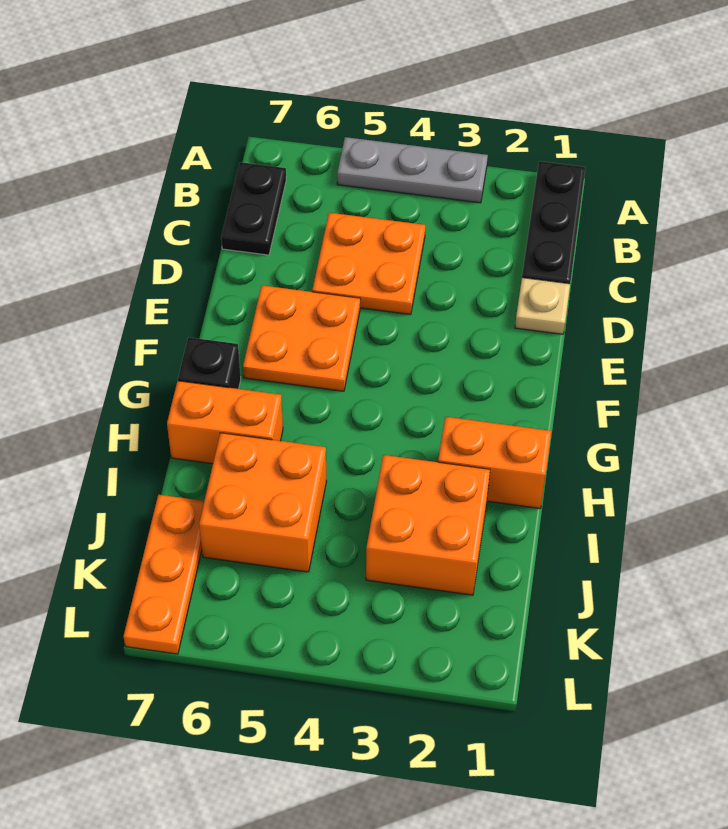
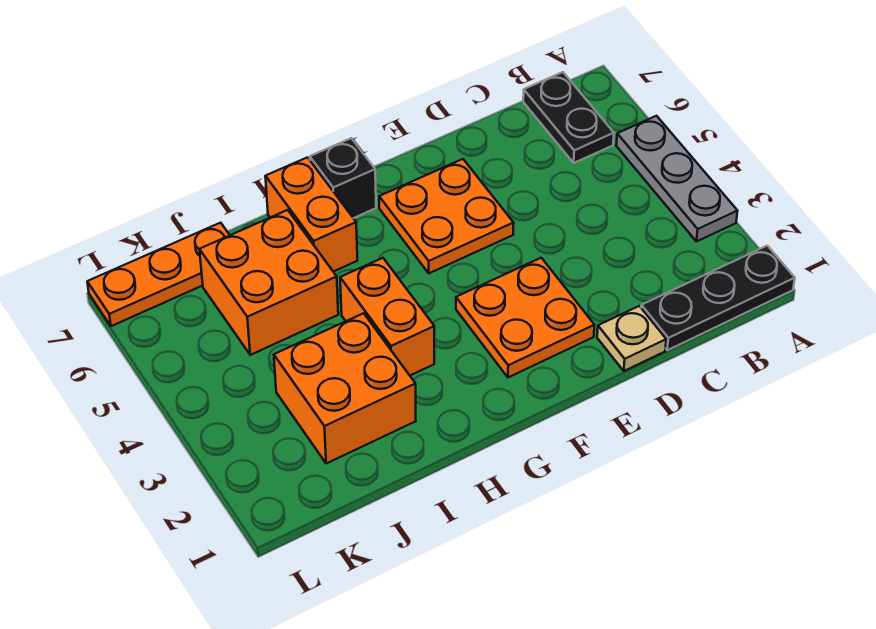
black 1x2 plate [221,162,286,255] -> black 1x2 plate turned to [523,72,614,163]
orange 2x2 plate [312,213,425,315] -> orange 2x2 plate moved to [456,258,595,377]
orange 1x2 brick [438,417,551,509] -> orange 1x2 brick moved to [340,258,434,375]

